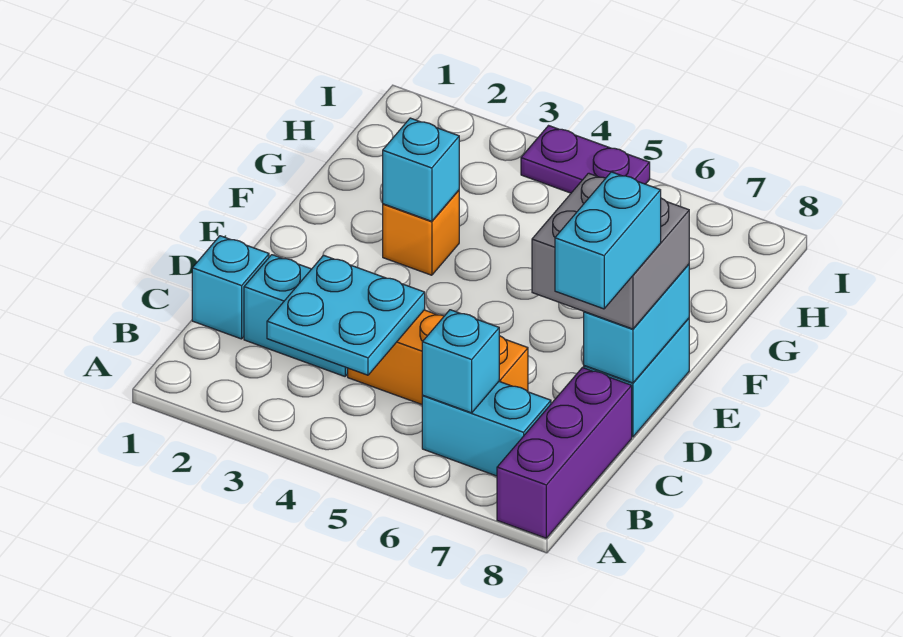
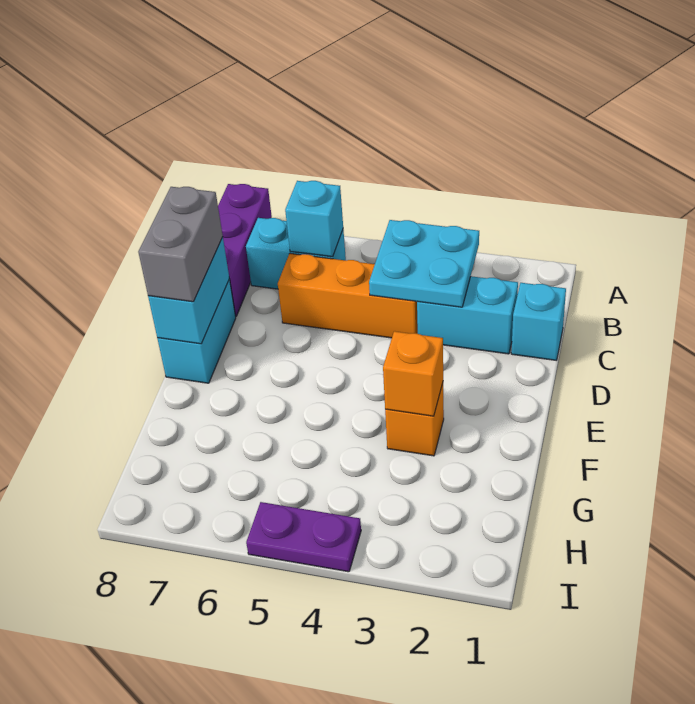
cyan 1x2 brick [555,172,661,309] -> none
grey 2x2 brick [532,173,689,329] -> grey 1x2 brick [138,187,223,302]
cyan 1x1 brick [383,118,459,221] -> orange 1x1 brick [383,331,443,416]

